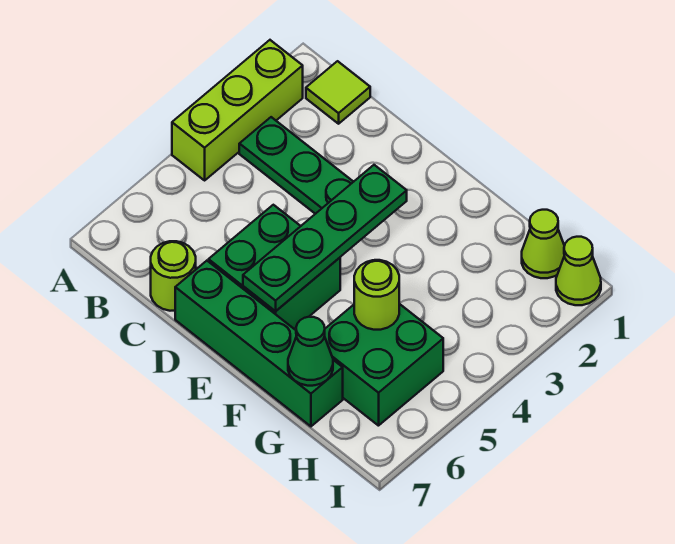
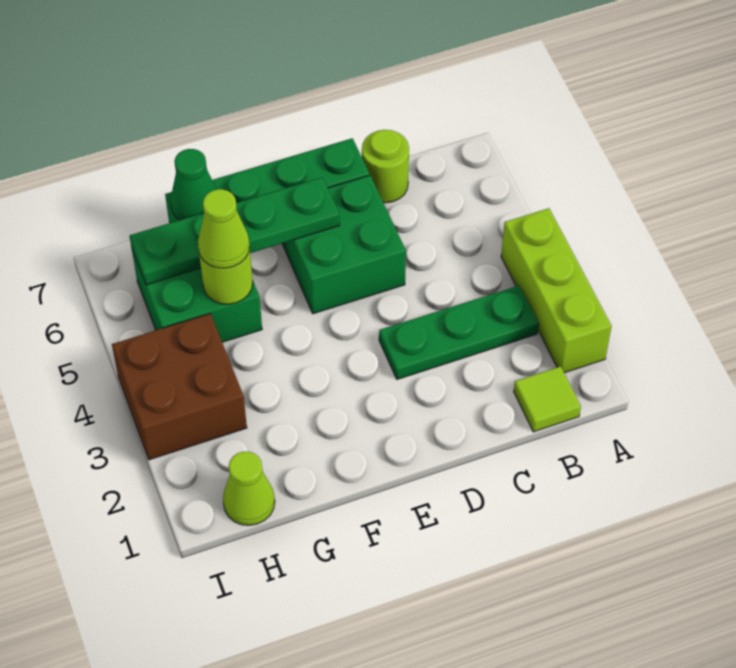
green 1x4 plate [243,165,407,311] -> green 1x4 plate turned to [130,177,340,285]
none -> brown 2x2 brick [112,314,247,460]
lime 1x1 cone [556,237,601,305] -> lime 1x1 cone moved to [198,189,250,268]

